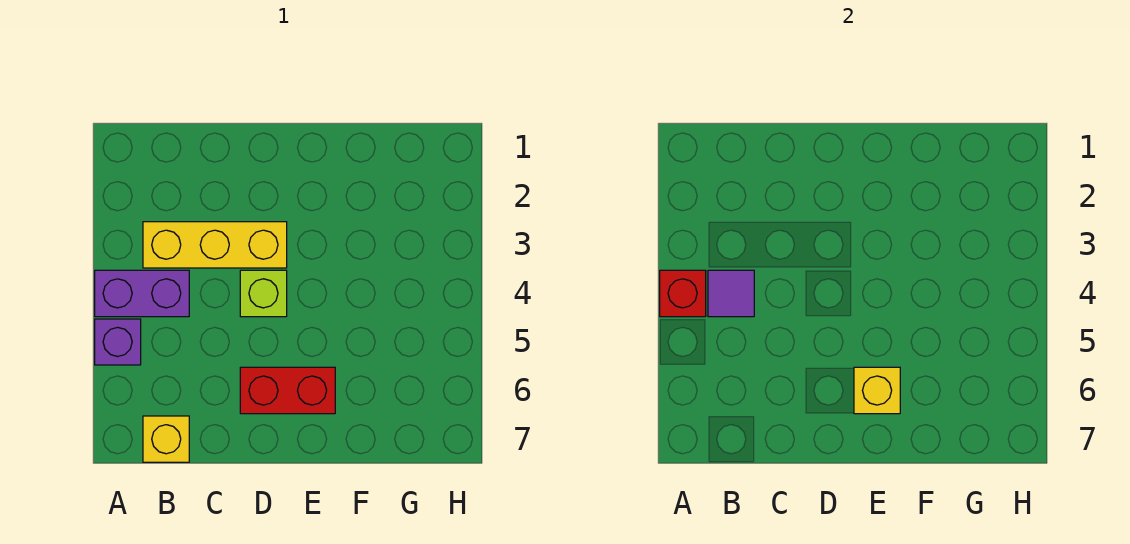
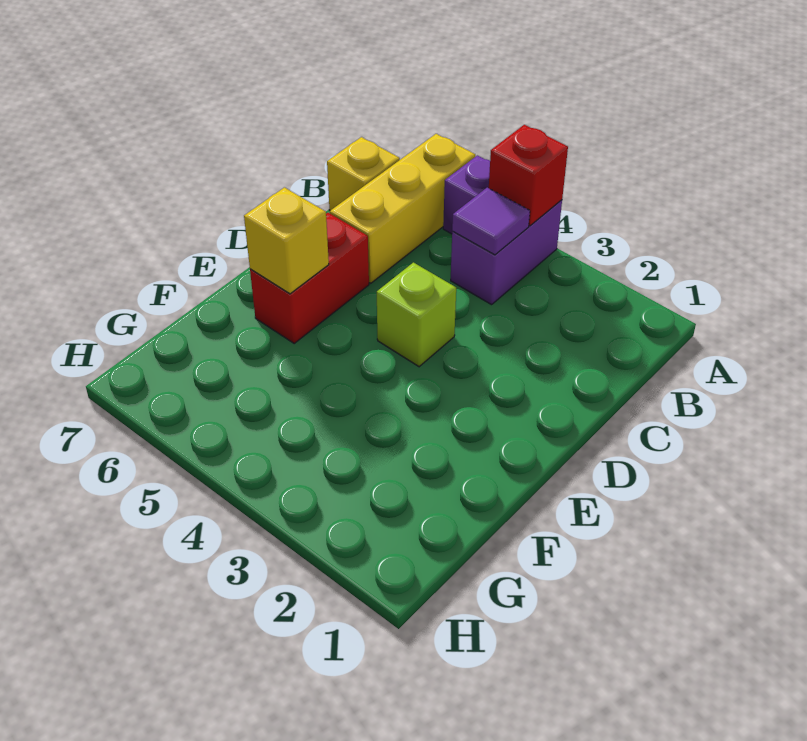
yellow 1x3 brick [143,222,287,268] -> yellow 1x3 brick moved to [330,134,475,283]

